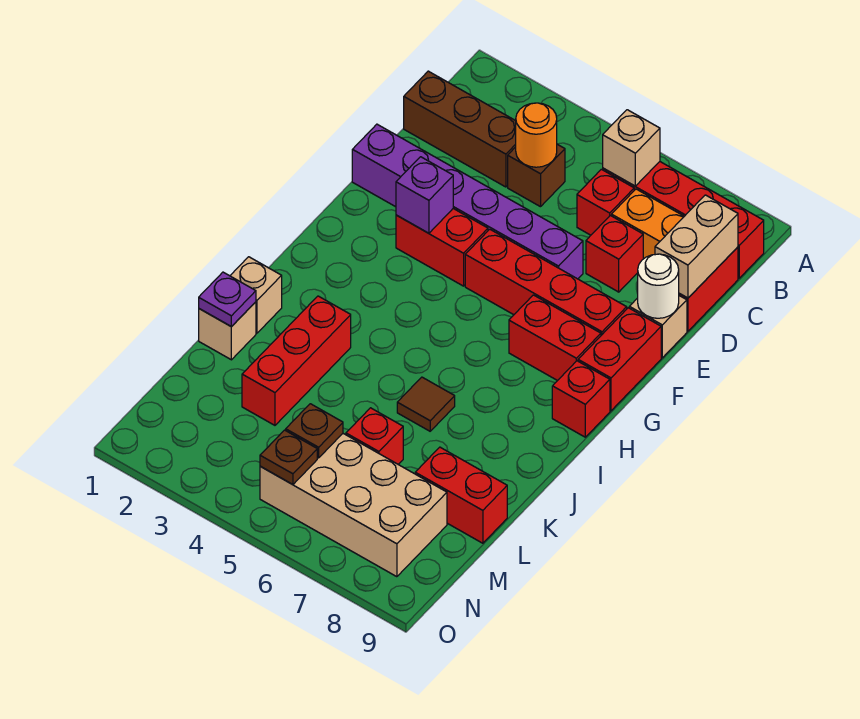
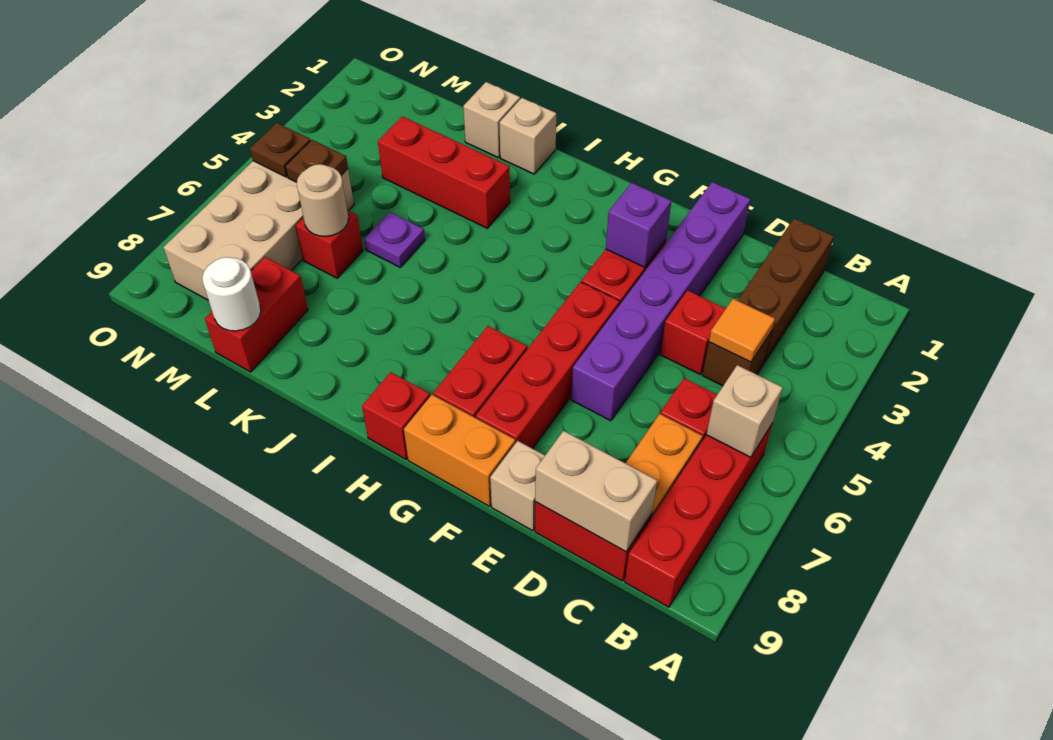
orange 1x1 round brick [516,103,557,167] -> orange 1x1 tile [709,299,775,362]
red 1x1 brick [586,216,643,292] -> red 1x1 brick moved to [661,290,726,374]
white 1x1 round brick [638,254,679,318] -> white 1x1 round brick moved to [202,257,261,331]
red 1x2 brick [578,308,661,411] -> orange 1x2 brick [404,395,515,506]
brown 1x1 tile [397,377,455,431] -> none
purple 1x1 plate [199,272,256,327] -> purple 1x1 plate moved to [364,212,425,267]
none -> tan 1x1 round brick [297,164,349,236]

